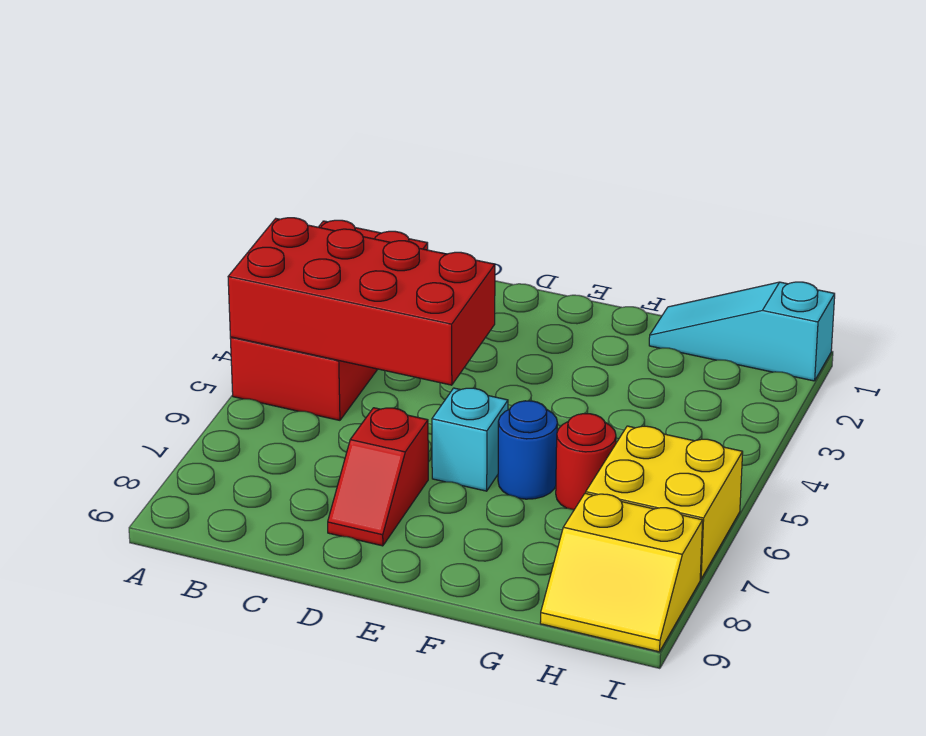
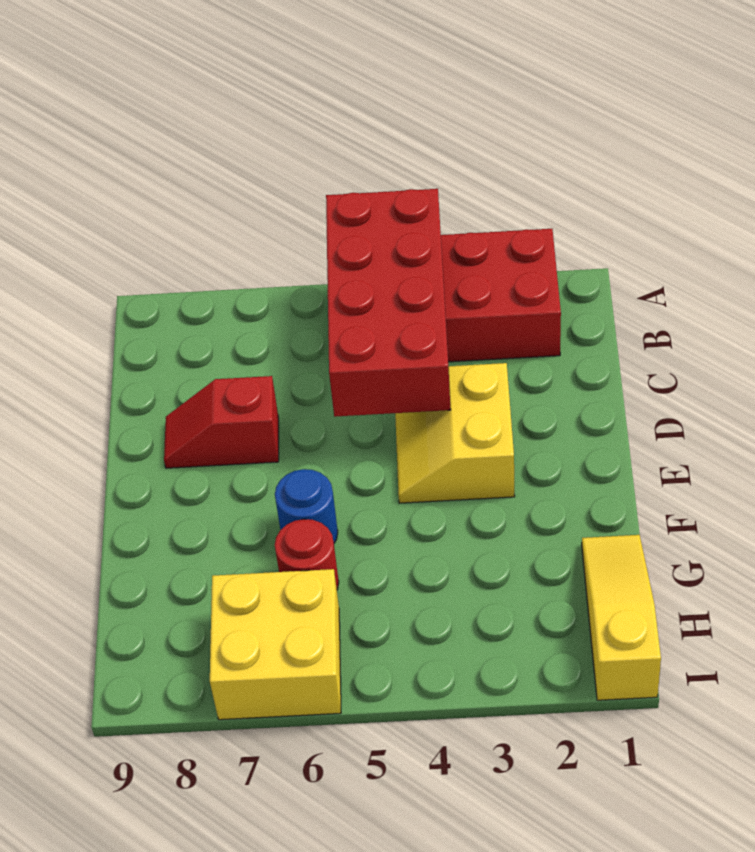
cyan 1x1 brick [432,388,508,491] -> none
cyan 1x3 slope [649,282,835,381] -> yellow 1x3 slope [582,535,661,700]
yellow 2x2 slope [540,493,703,652] -> yellow 2x2 slope moved to [395,363,515,503]

